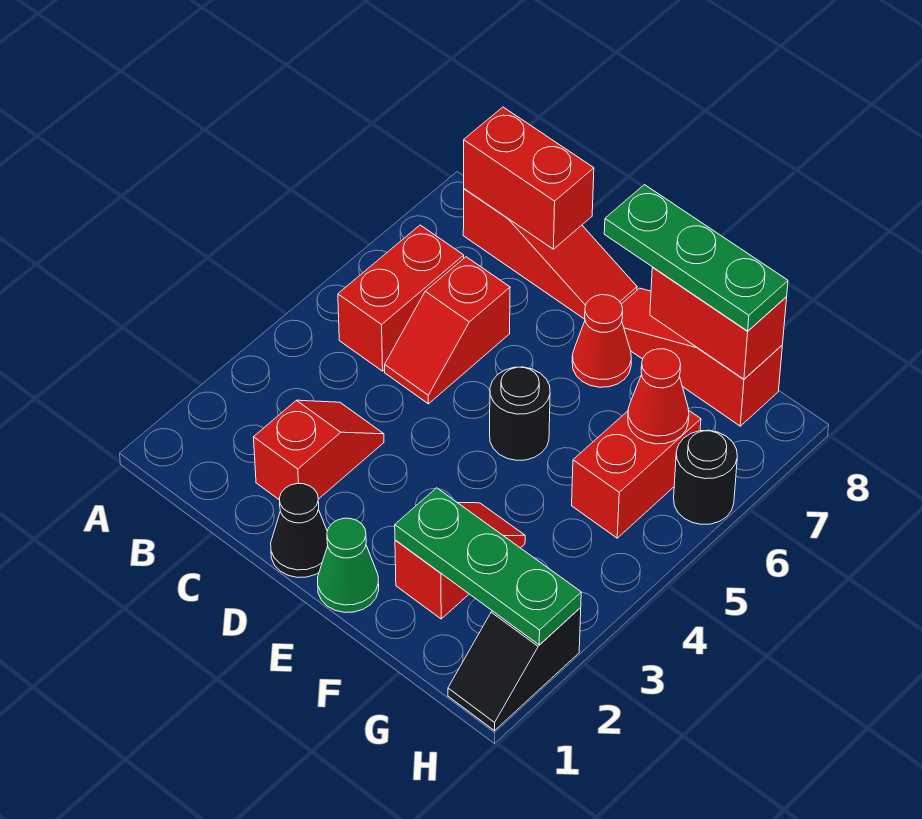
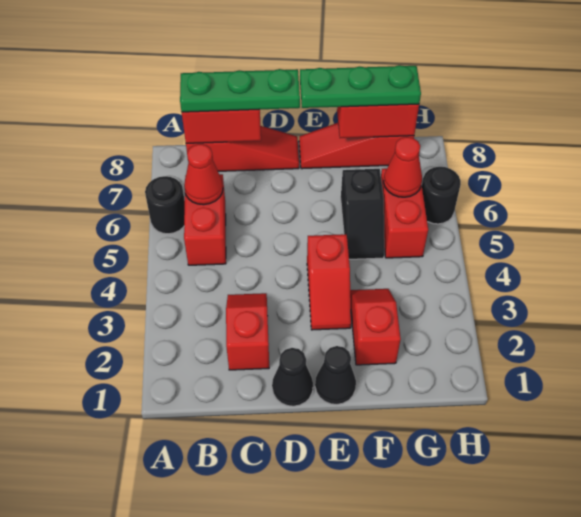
red 1x2 slope [385,257,510,404] -> red 1x2 slope moved to [307,234,351,330]
green 1x1 cone [318,518,379,613] -> black 1x1 cone [315,346,356,405]
black 1x1 round brick [490,367,550,460] -> black 1x1 round brick moved to [145,176,185,234]
red 1x1 cone [572,295,631,387] -> red 1x1 cone moved to [184,144,223,205]
green 1x3 plate [395,488,581,645] -> green 1x3 plate moved to [180,69,300,112]
black 1x2 slope [448,608,581,731] -> black 1x2 slope moved to [341,169,384,259]

